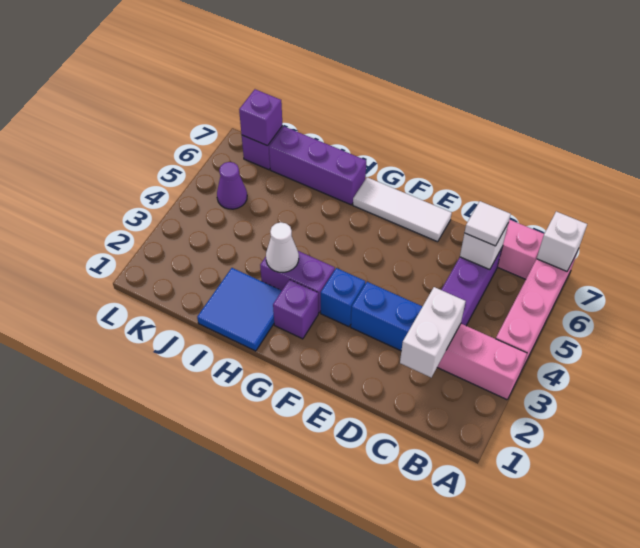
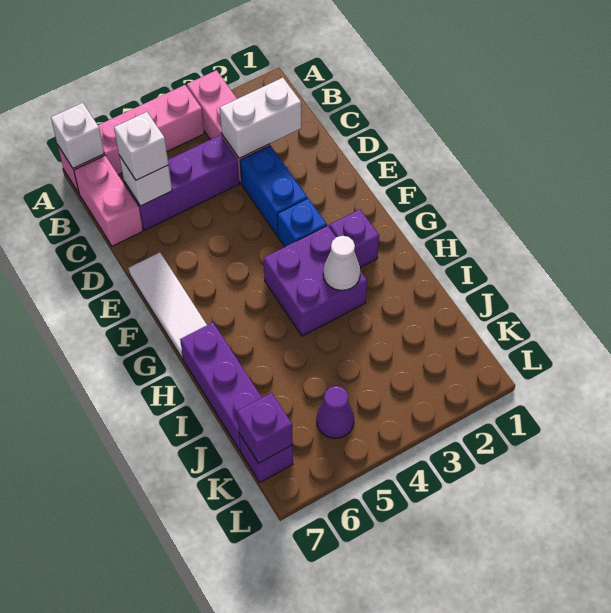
white 1x1 tile [465,201,511,246] -> white 1x1 brick [114,112,168,180]
purple 1x2 brick [260,251,335,313] -> purple 2x2 brick [264,225,367,336]
blue 2x2 tile [197,268,281,351] -> none

